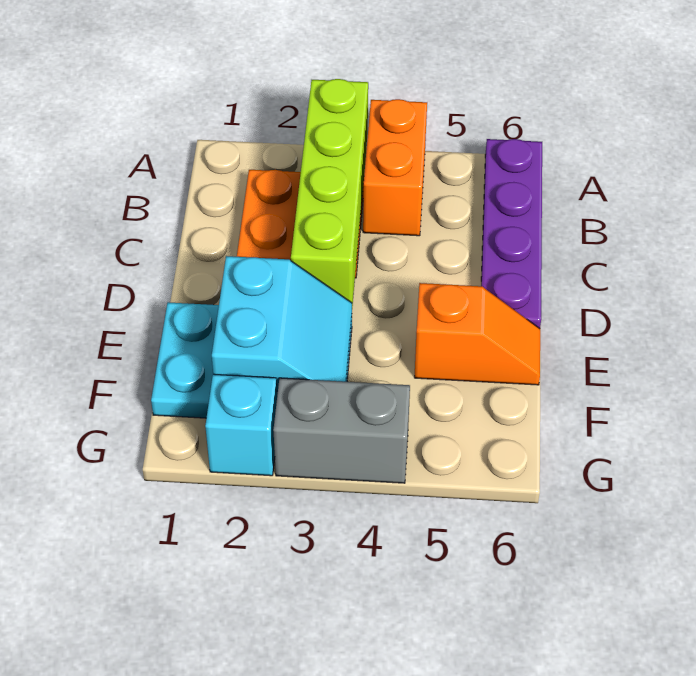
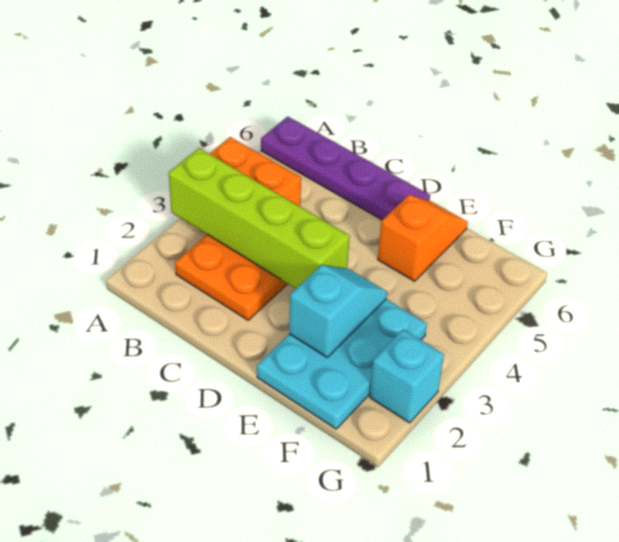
cyan 2x2 slope [212,256,352,394] -> cyan 1x2 slope [289,265,387,357]
grey 1x2 brick [273,378,410,483] -> none

